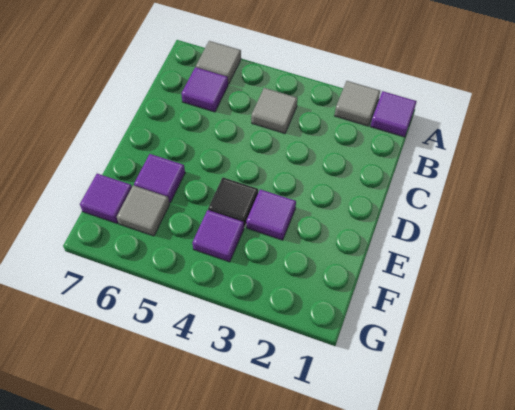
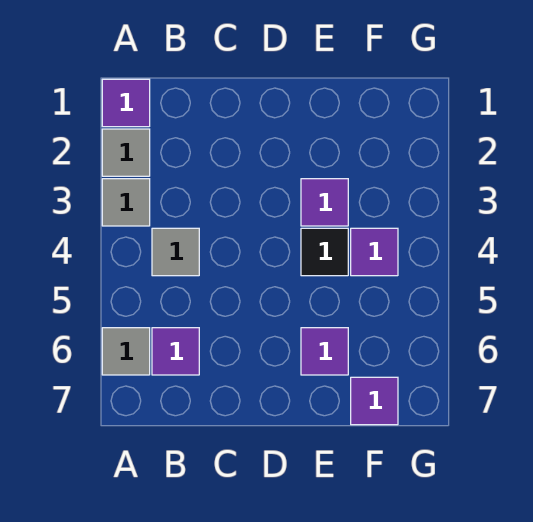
grey 1x1 tile [117,185,170,236] -> grey 1x1 tile moved to [102,179,150,226]

